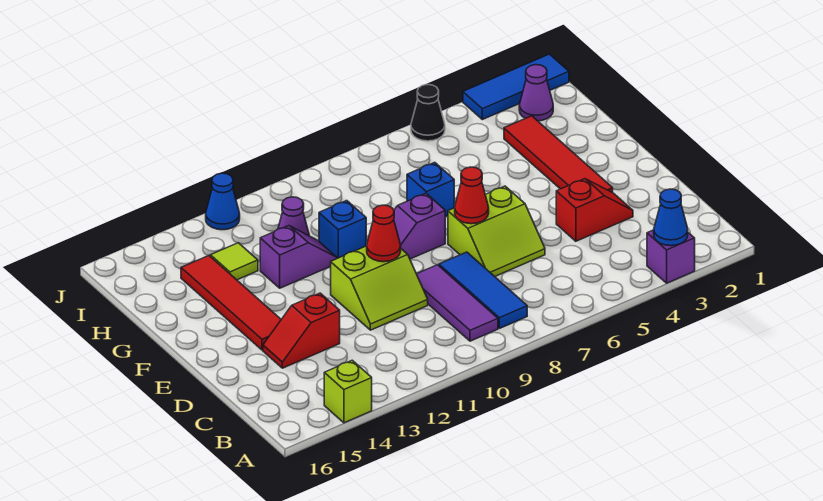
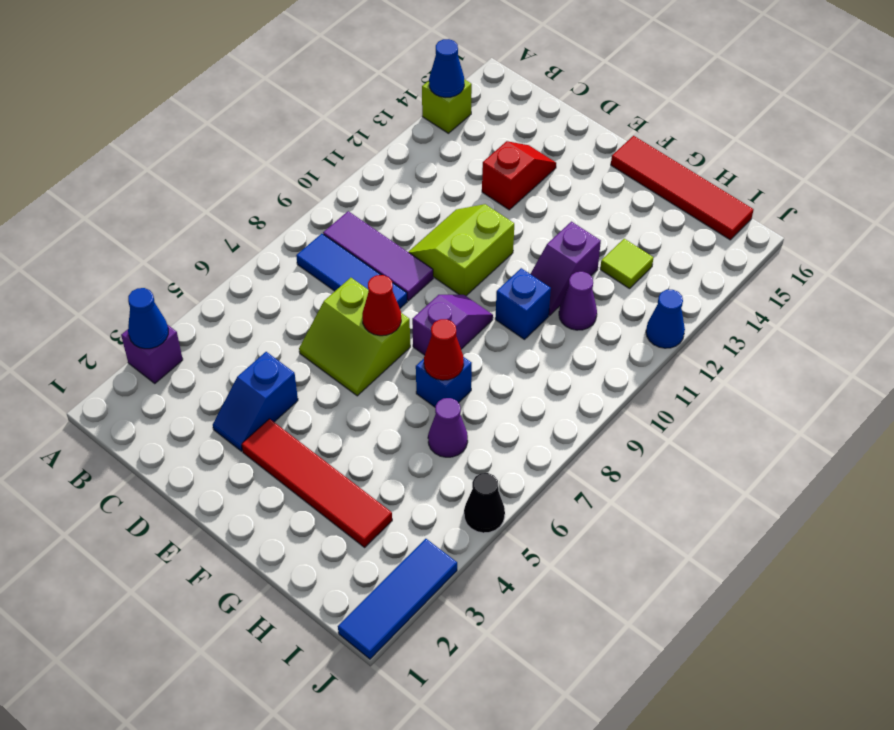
none -> blue 1x1 cone [429,39,464,98]
red 1x2 slope [556,179,633,241] -> blue 1x2 slope [213,352,298,451]
lime 2x2 slope [448,186,545,276] -> lime 2x2 slope turned to [299,278,410,396]
red 1x1 cone [367,205,401,262] -> red 1x1 cone moved to [424,319,464,380]
red 1x4 tile [181,256,281,350] -> red 1x4 tile moved to [611,136,753,240]
purple 1x1 cone [519,65,553,121] -> purple 1x1 cone moved to [428,398,468,457]

